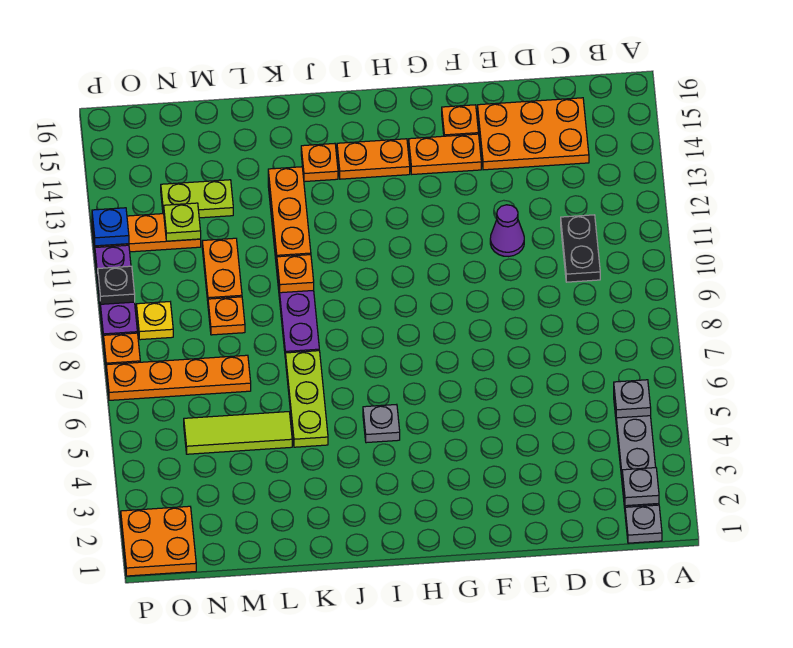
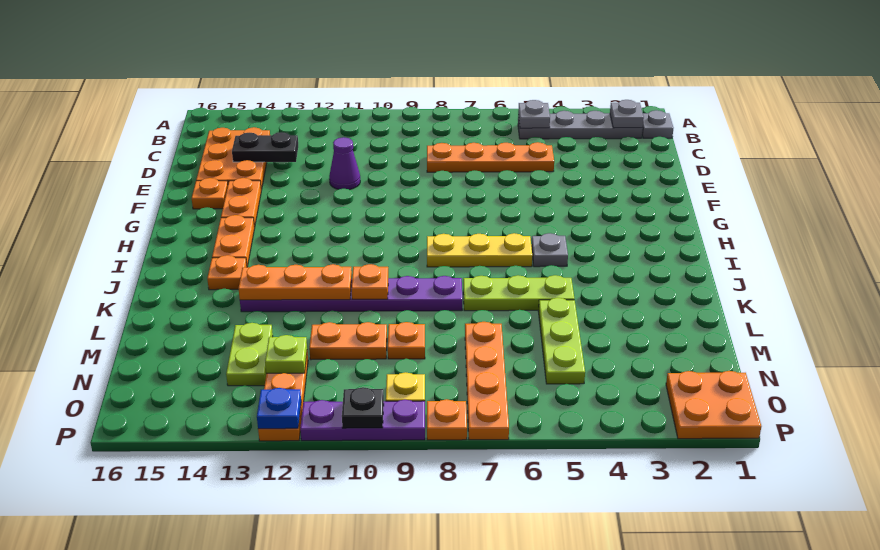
black 1x2 plate [561,215,600,282] -> black 1x2 plate moved to [232,132,298,162]
none -> orange 1x4 plate [427,142,554,172]
none -> yellow 1x3 plate [427,233,532,267]
lime 1x3 tile [184,412,292,454] -> lime 1x3 plate [538,298,585,384]

